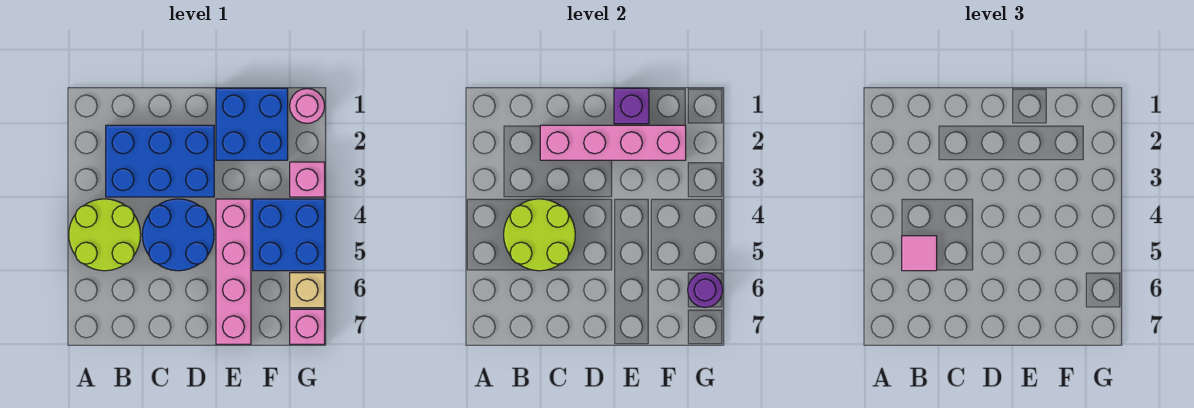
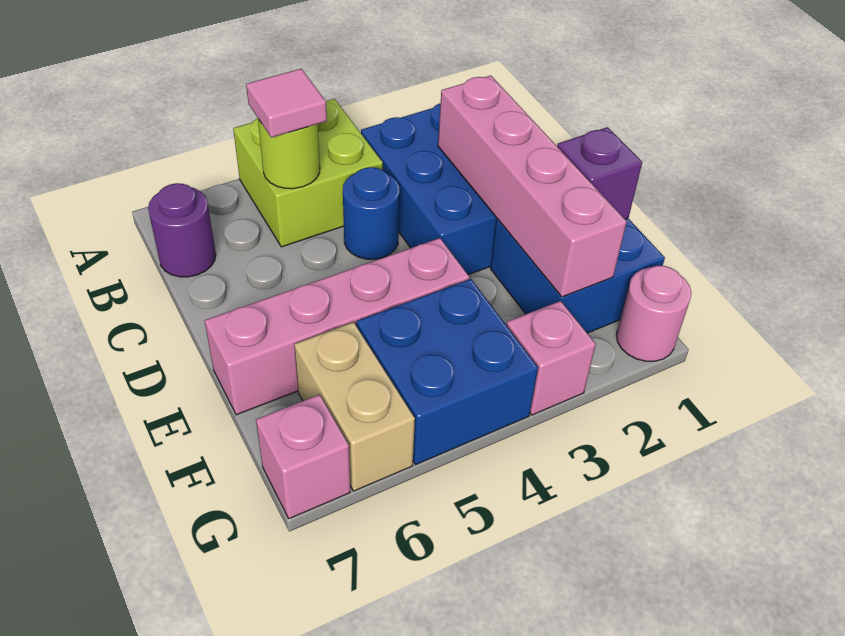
lime 2x2 round brick [69,199,141,271] -> lime 2x2 brick [233,99,383,247]
lime 2x2 round brick [504,199,575,271] -> lime 1x1 round brick [258,119,320,189]
blue 2x2 round brick [142,199,214,271] -> blue 1x1 round brick [343,167,399,259]
tan 1x1 brick [290,273,325,308] -> tan 1x2 brick [294,322,415,491]
purple 1x1 round brick [688,273,723,307] -> purple 1x1 round brick moved to [148,183,216,277]

